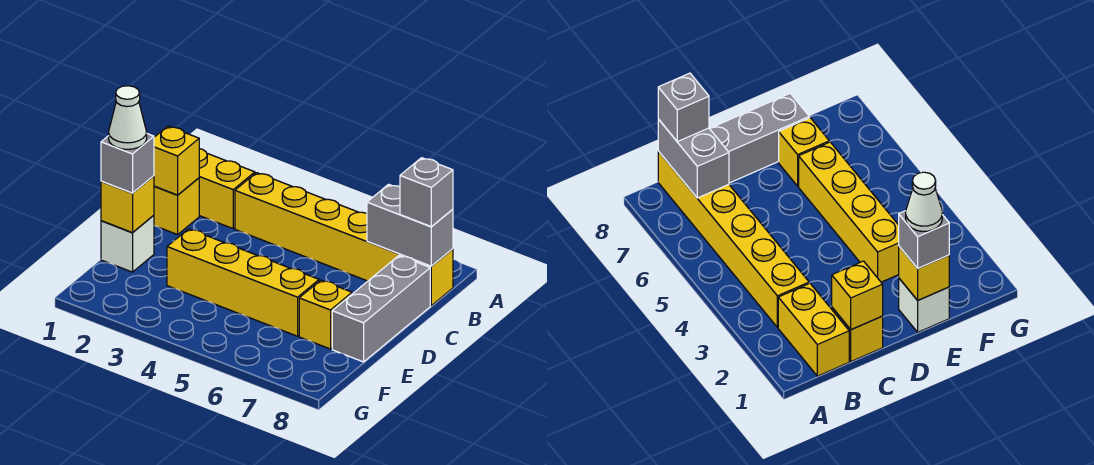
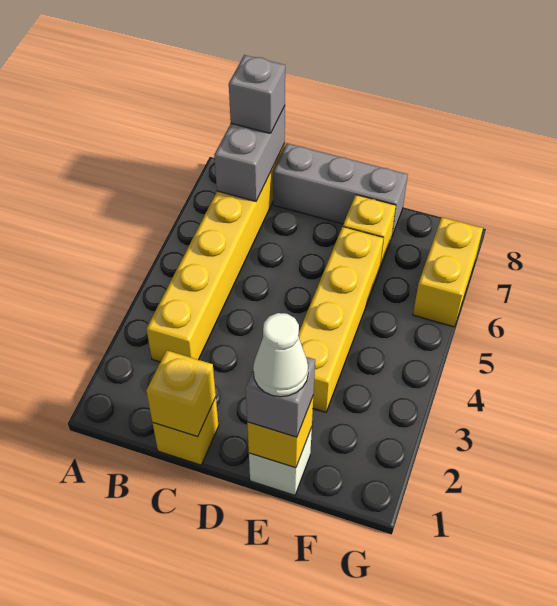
yellow 1x2 brick [199,149,255,229] -> yellow 1x2 brick moved to [413,217,483,327]

